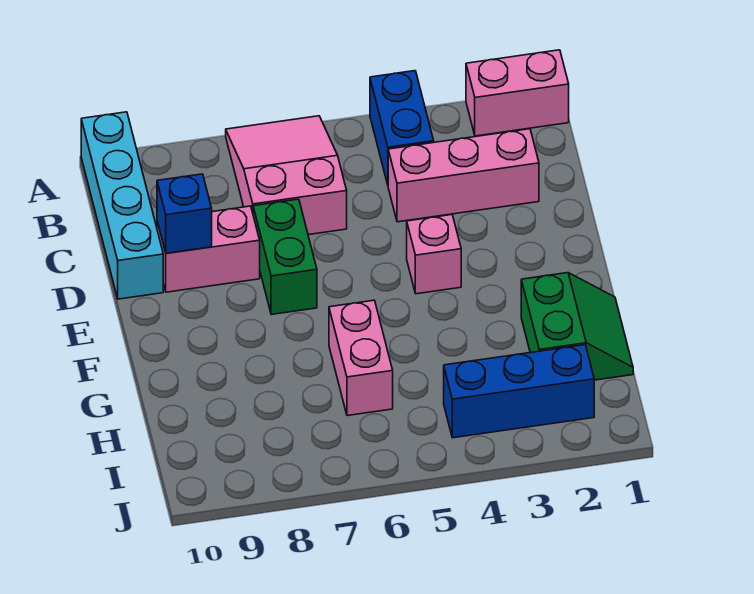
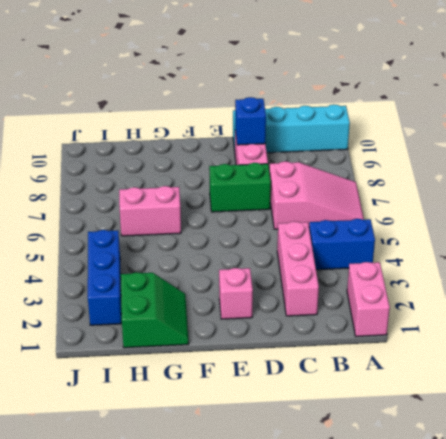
pink 1x1 brick [407,215,461,294] -> pink 1x1 brick moved to [219,268,253,319]
green 2x2 slope [521,273,633,380] -> green 2x2 slope turned to [121,272,189,348]

